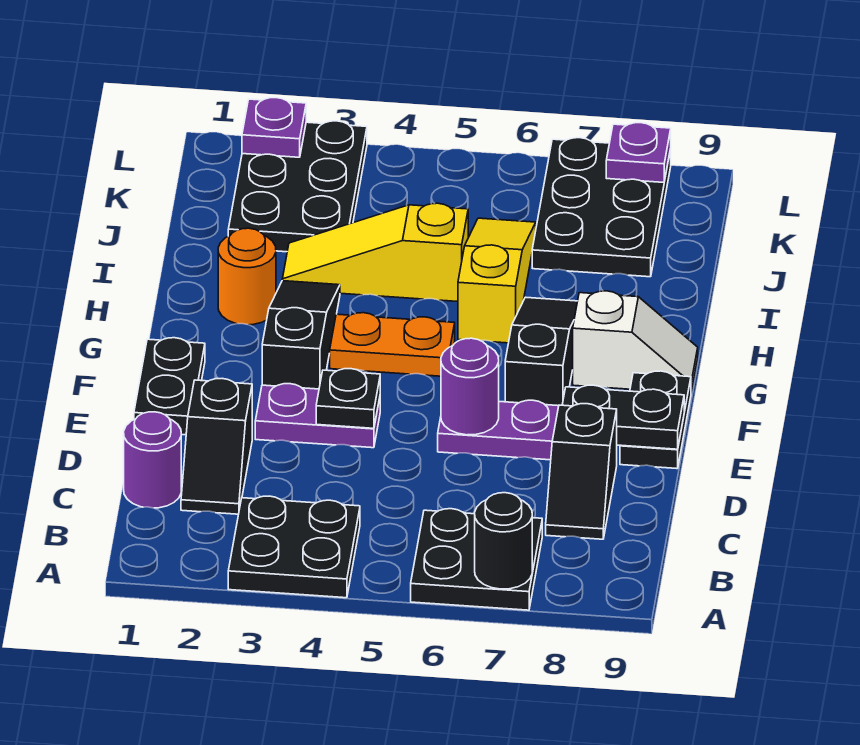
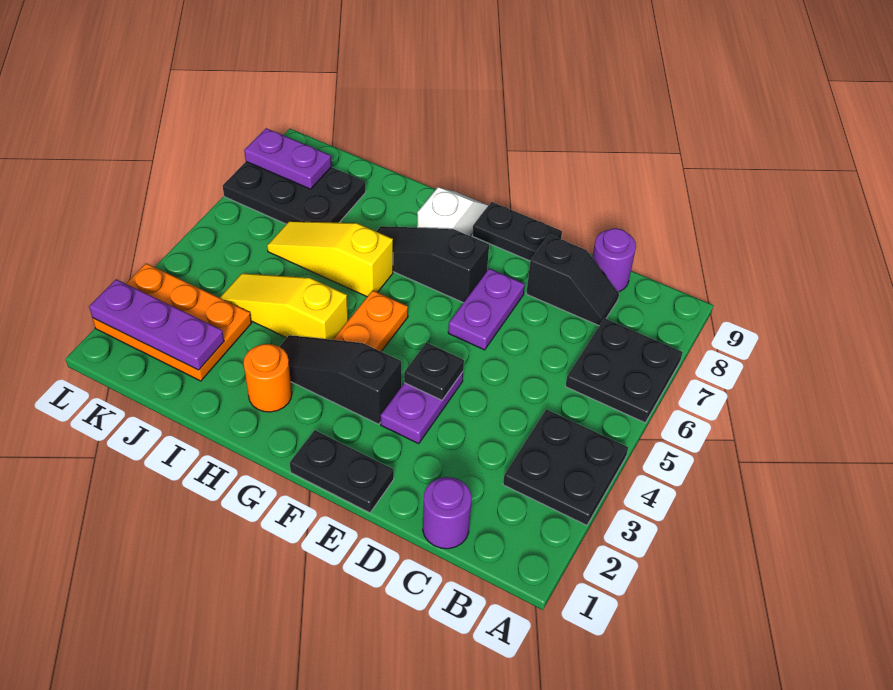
black 1x1 round brick [475,493,532,589] -> none
black 1x2 slope [181,379,252,514] -> none
purple 1x1 round brick [441,338,499,435] -> purple 1x1 round brick moved to [592,228,636,292]
black 1x2 plate [562,385,684,449] -> none
yellow 1x3 slope [282,203,468,302] -> yellow 1x3 slope turned to [220,273,348,340]
black 2x3 plate [228,121,367,252] -> orange 2x3 plate [92,263,252,381]
purple 1x1 plate [242,98,306,157] -> purple 1x3 plate [89,279,224,370]
purple 1x1 plate [606,123,671,182] -> purple 1x2 plate [244,128,331,189]

